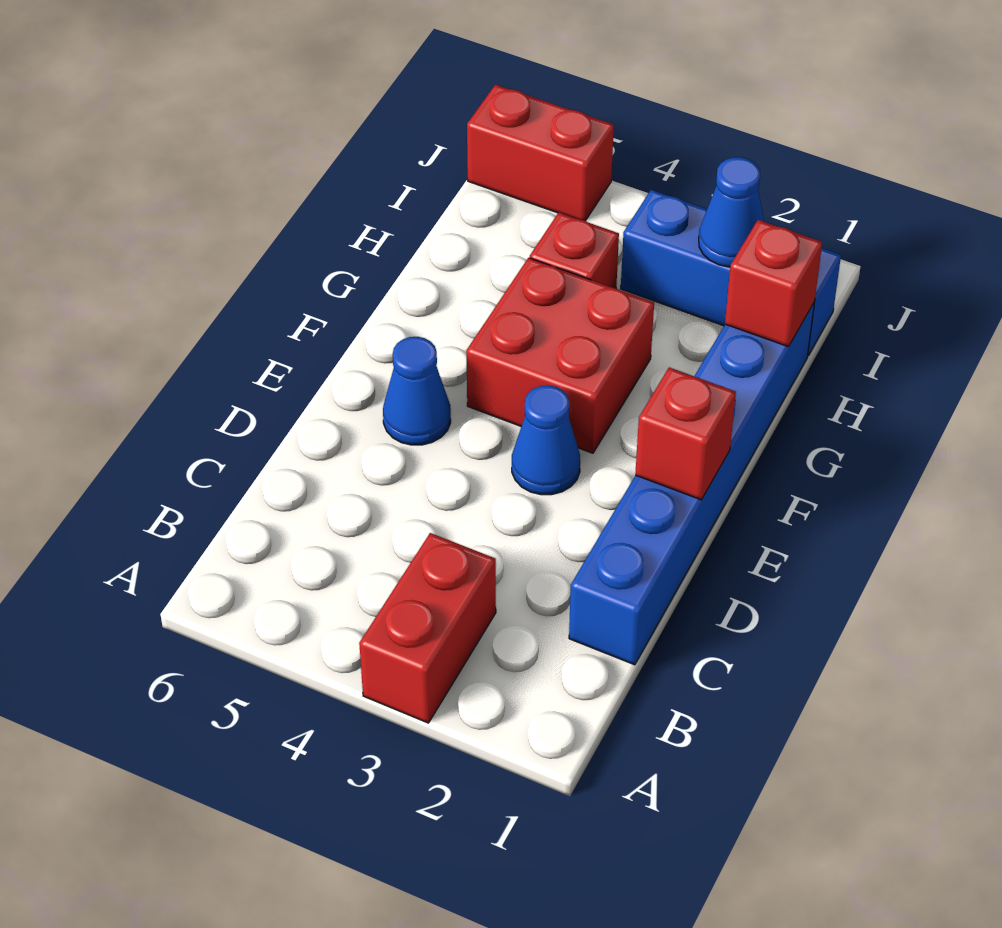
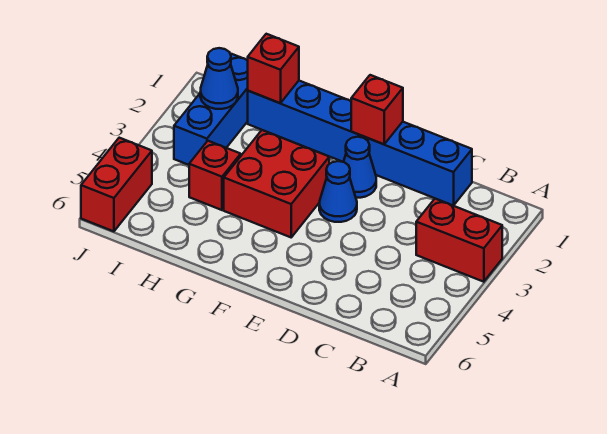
blue 1x1 cone [383,337,451,445] -> blue 1x1 cone moved to [344,137,376,198]

